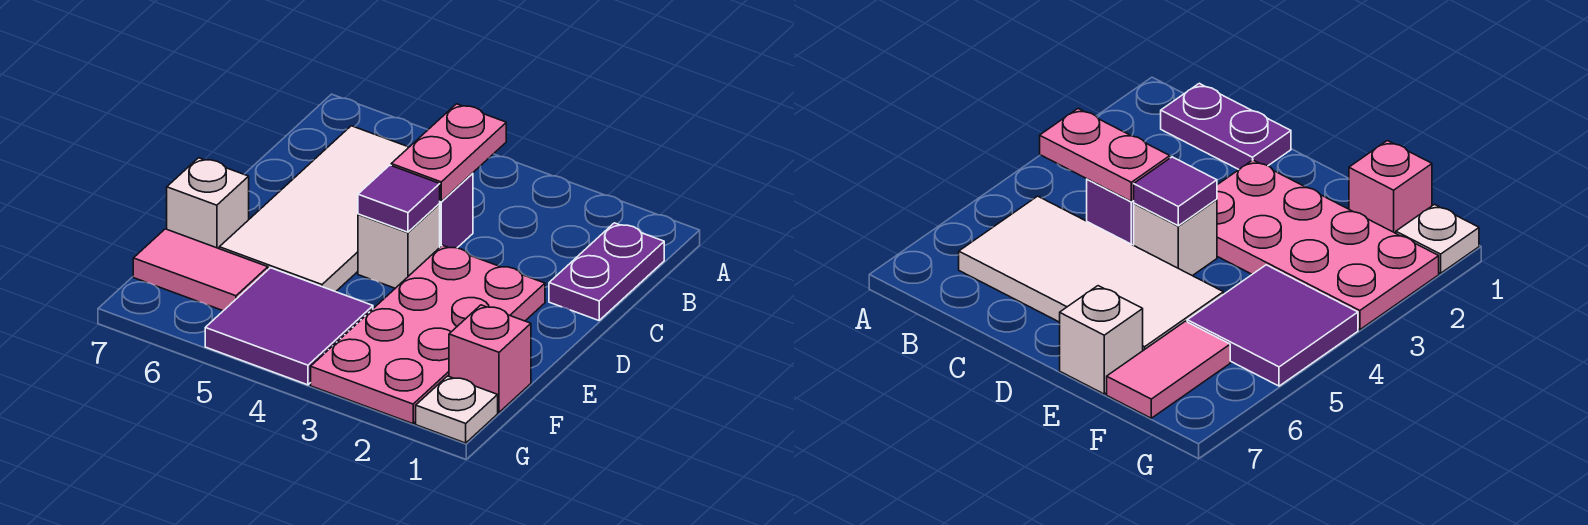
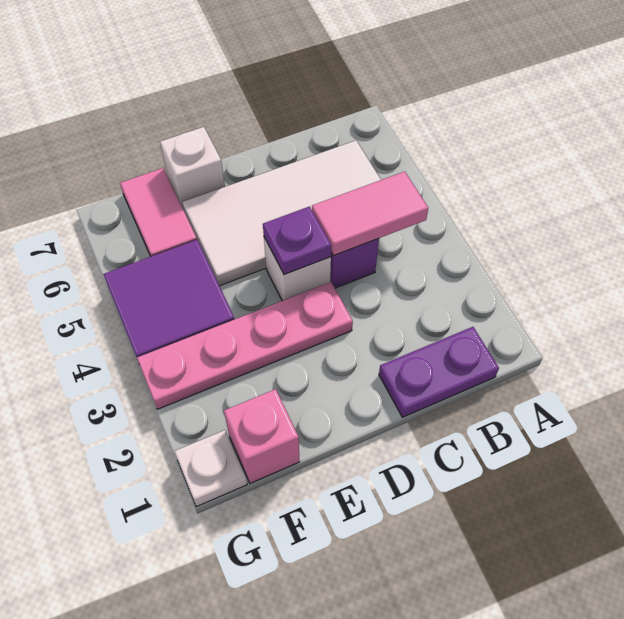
pink 1x2 plate [391,104,506,201] -> pink 1x2 tile [312,171,428,256]
pink 2x4 plate [311,245,545,424] -> pink 1x4 plate [137,282,353,409]
purple 1x1 tile [358,165,440,232] -> purple 1x1 plate [263,207,331,275]

